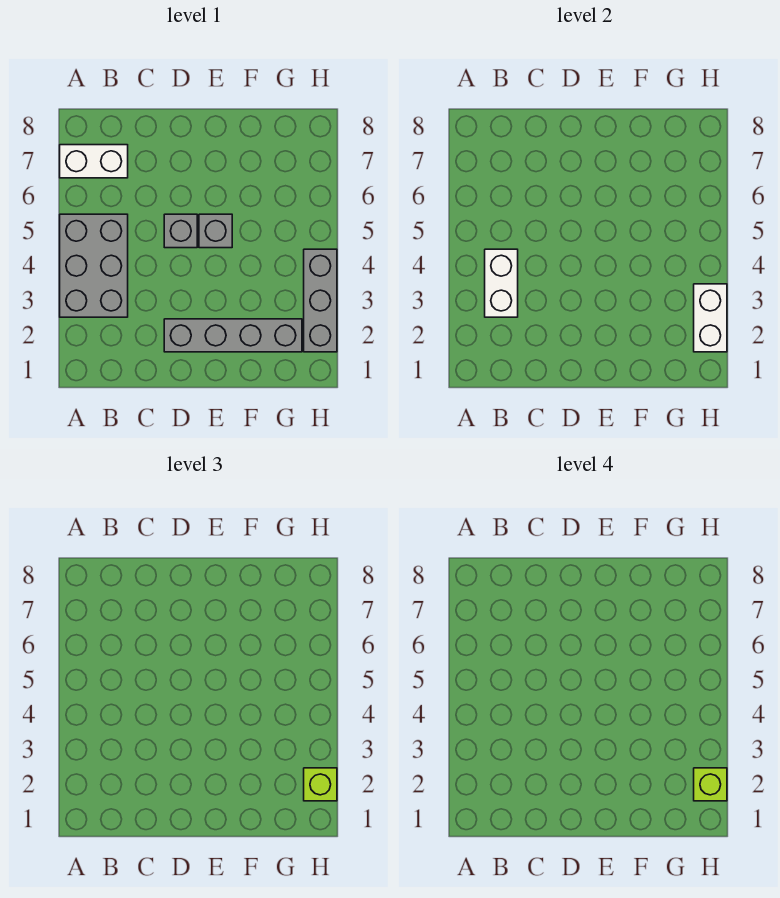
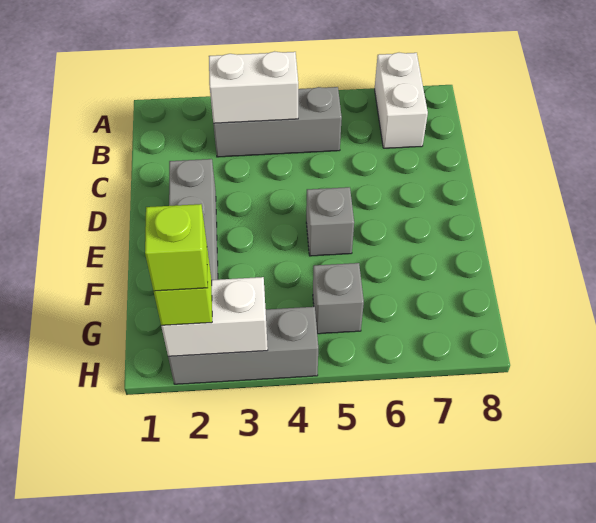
grey 2x3 brick [60,214,128,317] -> grey 1x3 brick [213,87,342,157]
grey 1x1 brick [164,214,197,248] -> grey 1x1 brick moved to [313,263,364,334]

